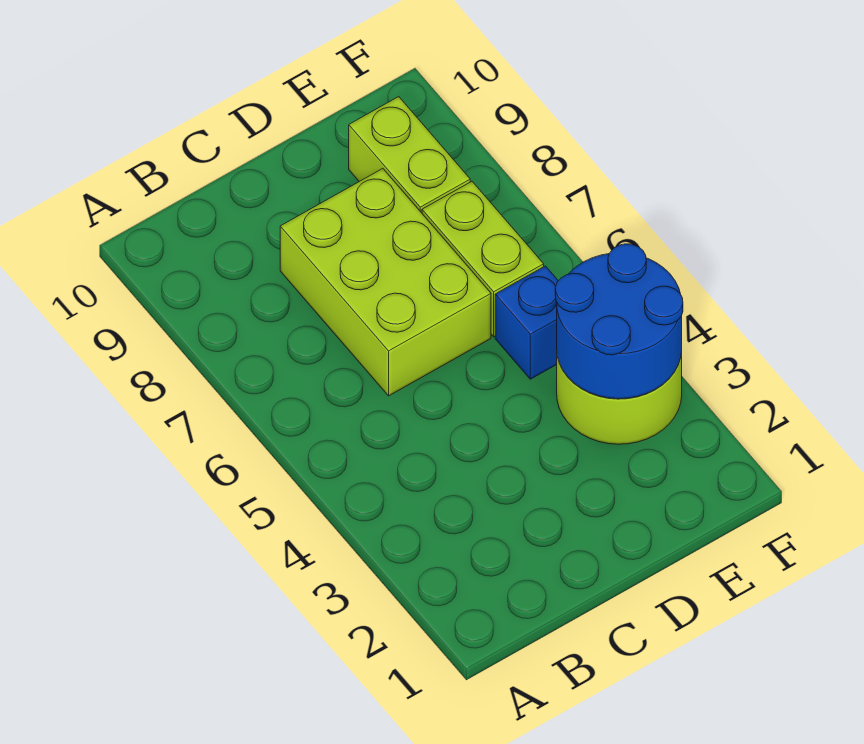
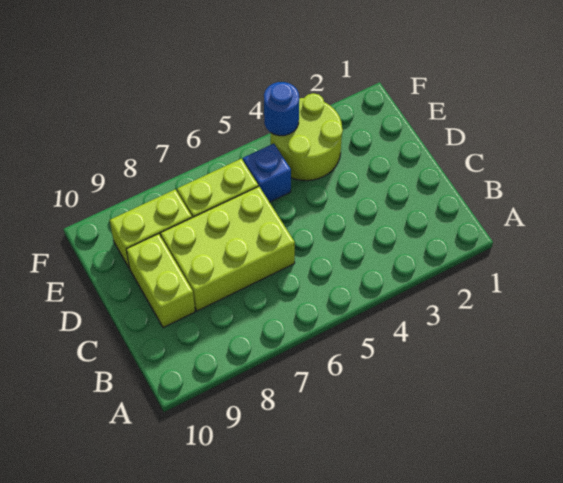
none -> lime 1x2 brick [126,234,195,328]
blue 2x2 round brick [555,244,683,399] -> blue 1x1 round brick [264,82,299,136]

